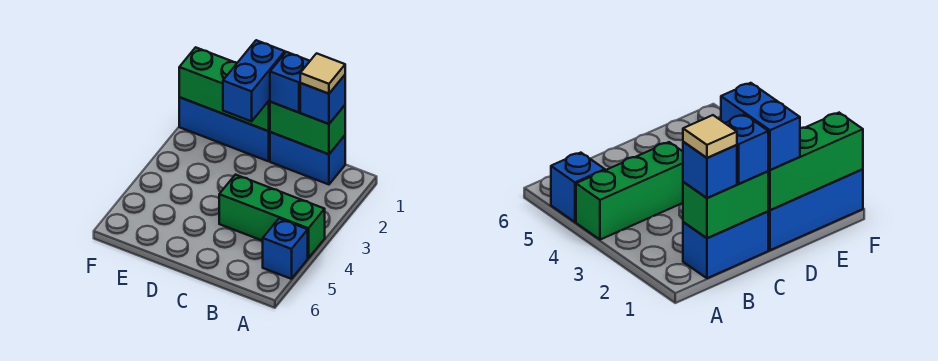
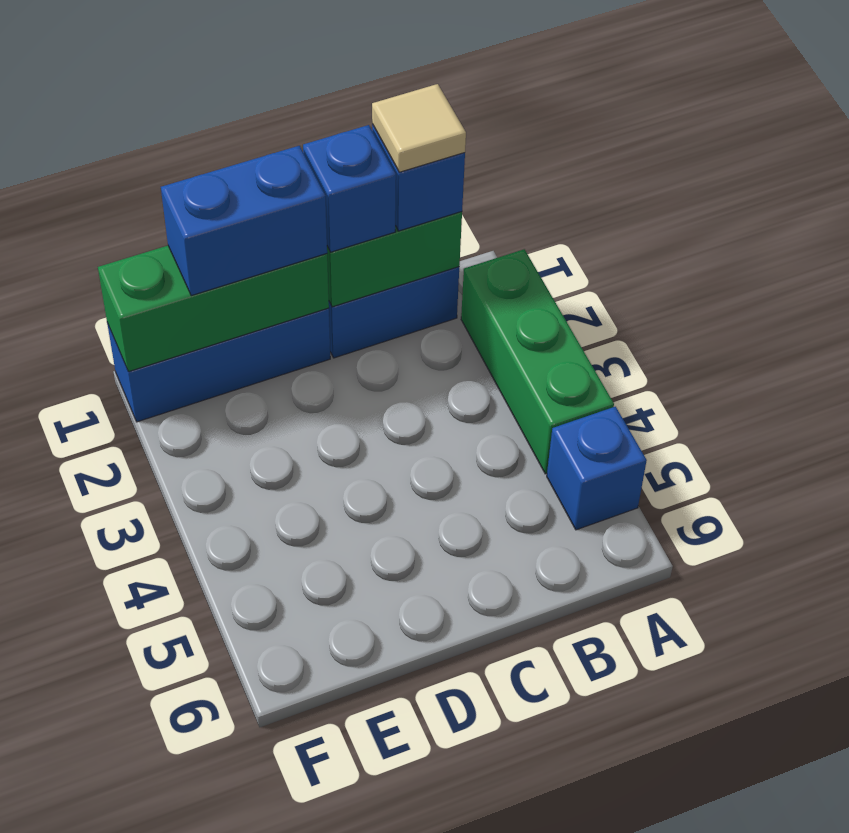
green 1x3 brick [219,175,325,258] -> green 1x3 brick turned to [461,249,614,474]
blue 1x2 brick [223,40,285,121] -> blue 1x2 brick turned to [161,146,327,296]

